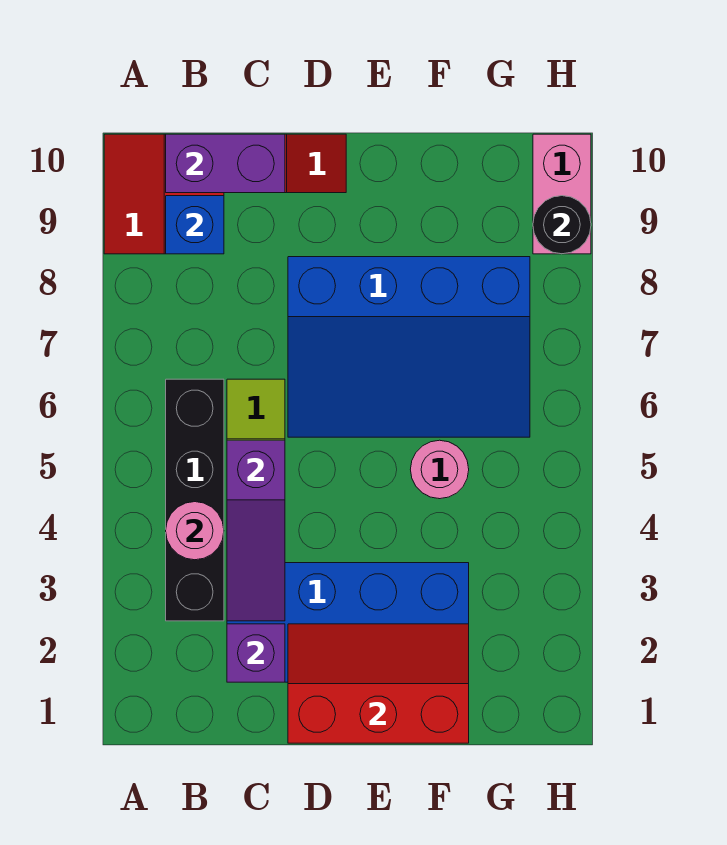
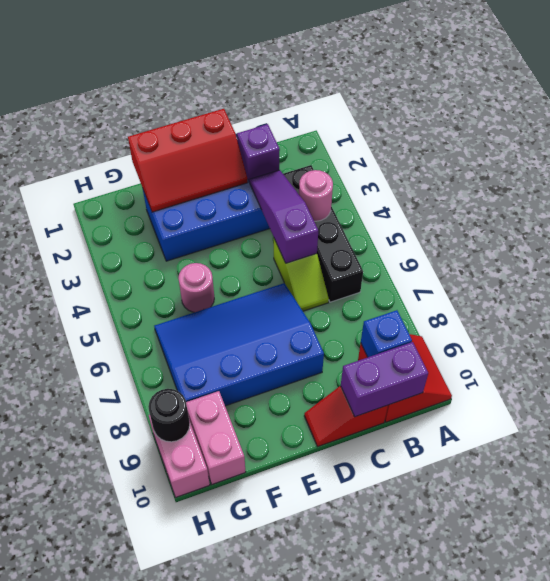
none -> pink 1x2 brick [186,391,245,484]

